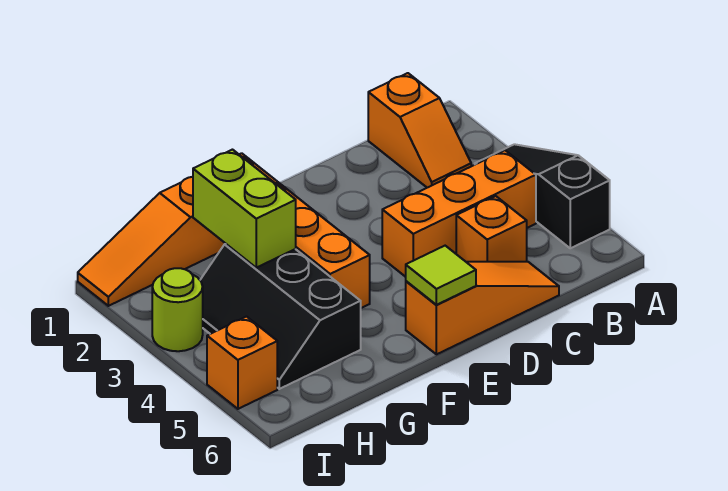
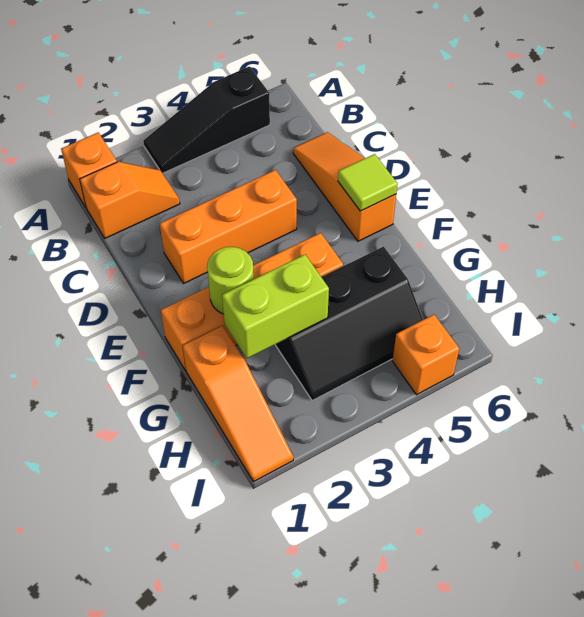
orange 1x3 brick [382,150,536,277] -> orange 1x3 brick turned to [160,170,297,283]
orange 1x1 brick [456,196,527,262] -> orange 1x1 brick moved to [61,132,117,207]
lime 1x1 round brick [152,268,203,351] -> lime 1x1 round brick moved to [207,247,254,314]

